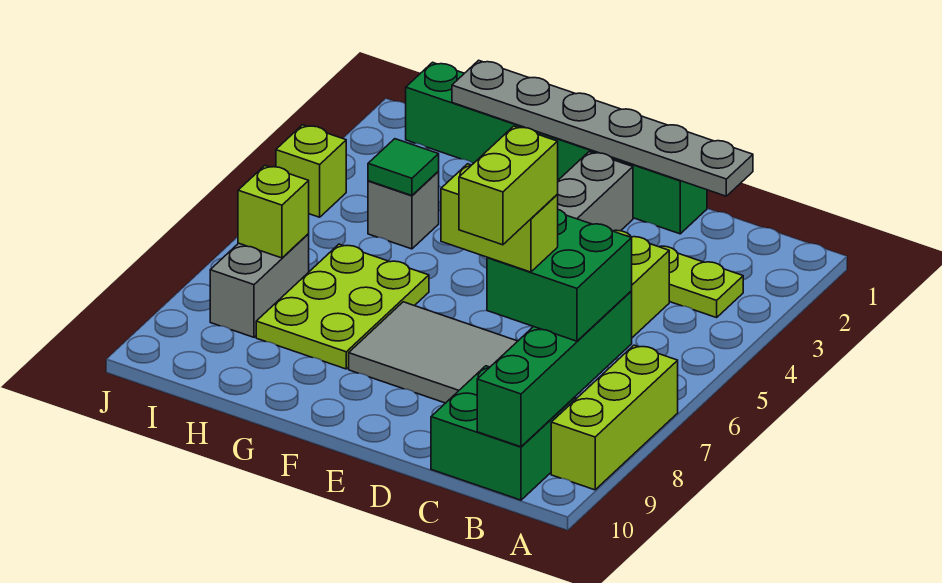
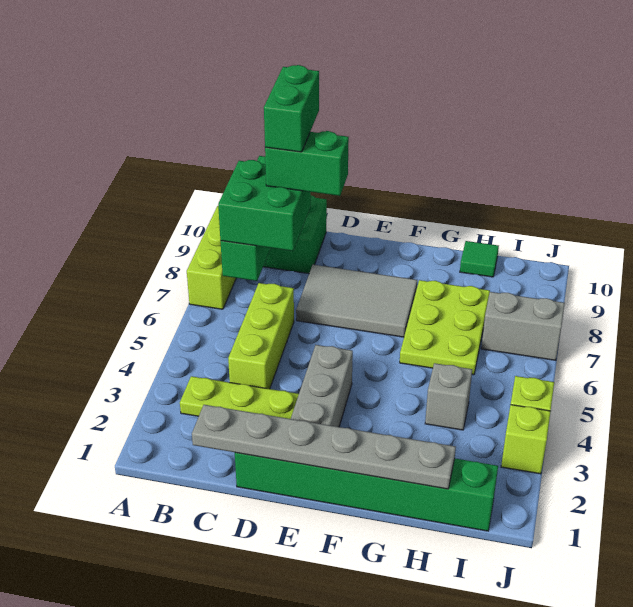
lime 1x2 brick [441,164,558,272] -> green 1x2 brick [265,131,349,196]
lime 1x2 brick [459,126,558,245] -> green 1x2 brick [264,65,319,152]
green 1x1 tile [368,139,439,196] -> green 1x1 tile moved to [460,241,499,277]
grey 1x2 brick [210,234,309,337] -> grey 1x2 brick turned to [481,292,565,360]
lime 1x1 brick [238,166,309,258] -> lime 1x1 brick moved to [501,405,551,474]

